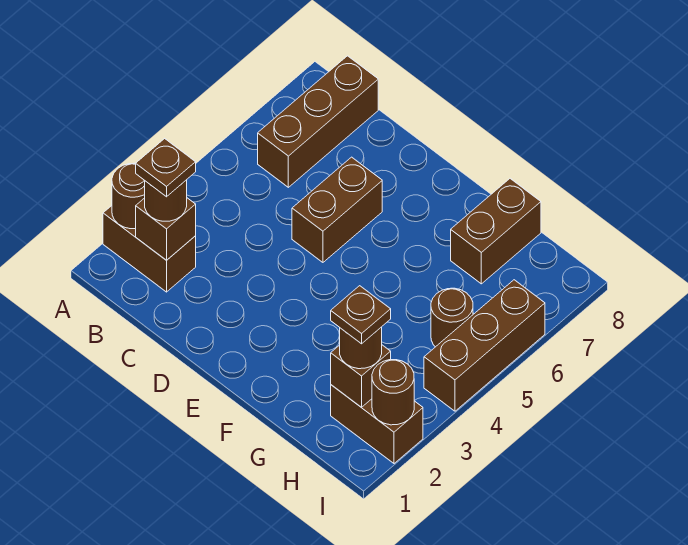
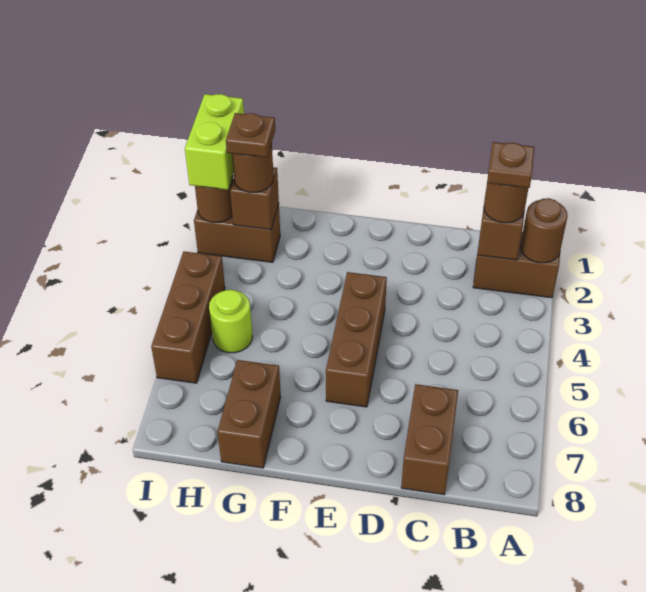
brown 1x3 brick [258,56,378,187] -> brown 1x3 brick moved to [326,272,387,407]
brown 1x2 brick [292,157,382,262] -> brown 1x2 brick moved to [401,384,458,495]
brown 1x1 round brick [431,288,473,347] -> lime 1x1 round brick [209,290,252,353]
none -> lime 1x2 brick [185,94,244,190]

